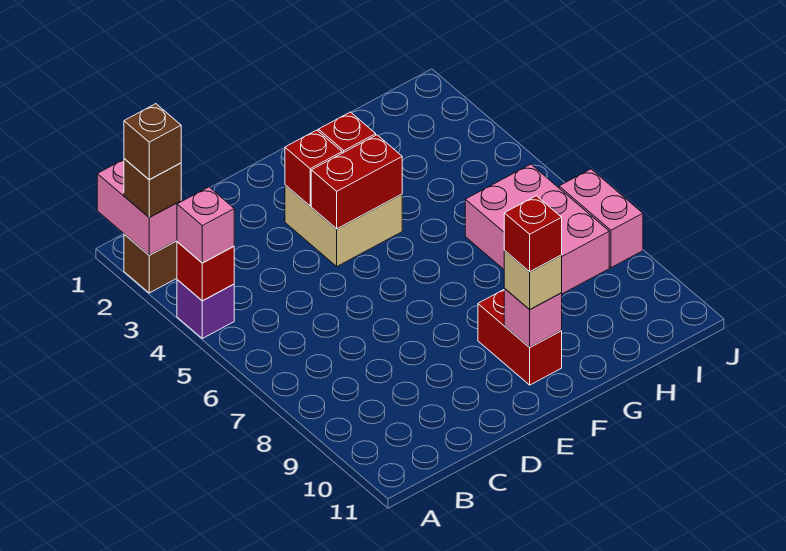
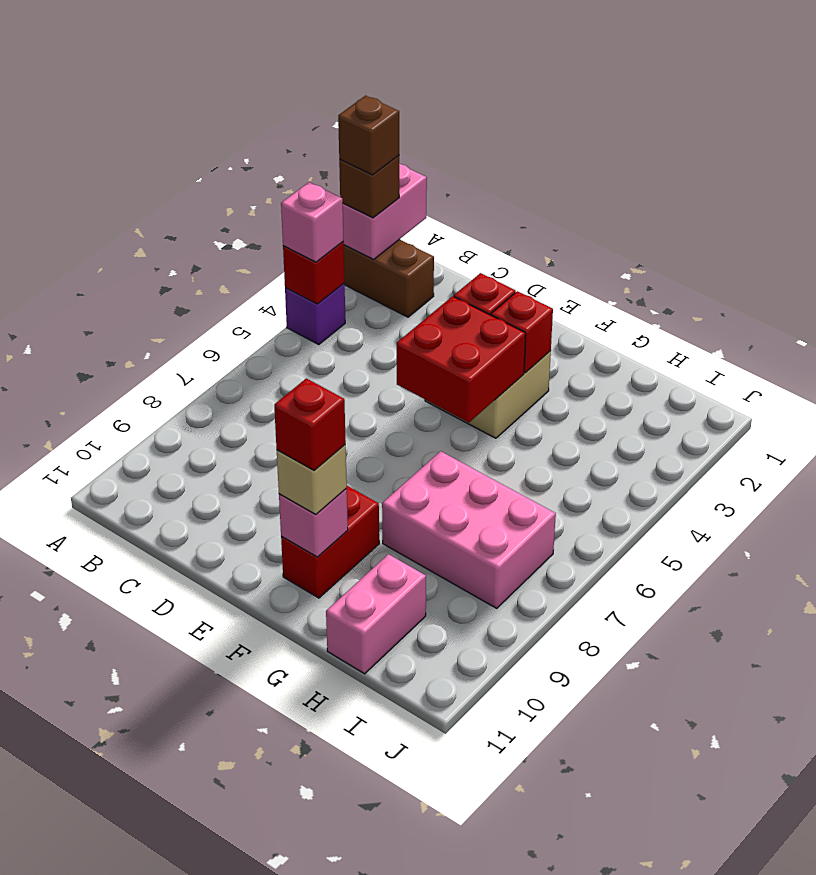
red 1x2 brick [311,135,402,229] -> red 2x2 brick [396,296,526,422]
pink 2x3 brick [465,164,609,294] -> pink 2x3 brick turned to [382,451,556,608]
pink 1x2 brick [559,169,643,268] -> pink 1x2 brick moved to [326,554,426,674]

